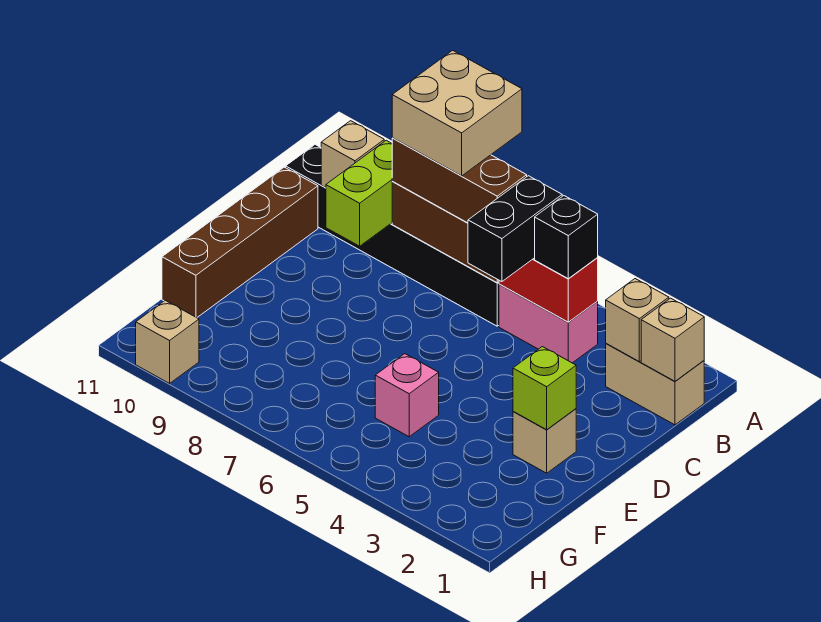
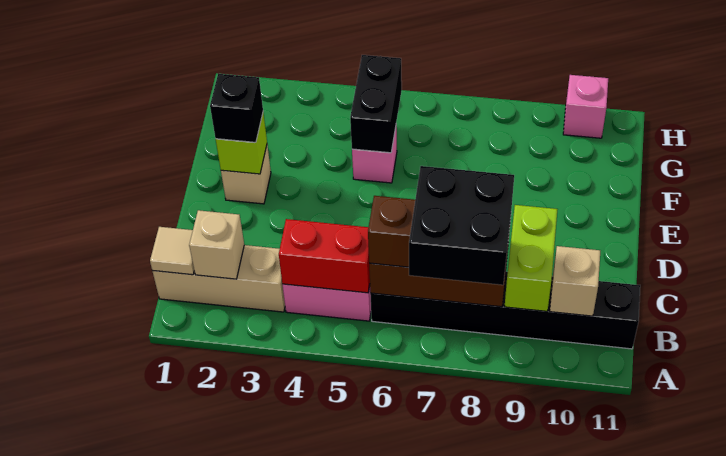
tan 2x2 brick [392,50,522,176] -> black 2x2 brick [409,166,514,285]
tan 1x2 brick [606,344,704,425] -> tan 1x3 brick [152,245,285,312]
tan 1x1 brick [641,298,704,381] -> tan 1x1 tile [150,227,194,275]
black 1x1 brick [535,196,598,279] -> black 1x1 brick moved to [210,74,263,142]
black 1x2 brick [468,176,562,282] -> black 1x2 brick moved to [350,55,402,153]
brown 1x4 brick [162,167,318,318] -> none
tan 1x1 brick [136,300,199,383] -> pink 1x1 brick [563,75,608,138]

